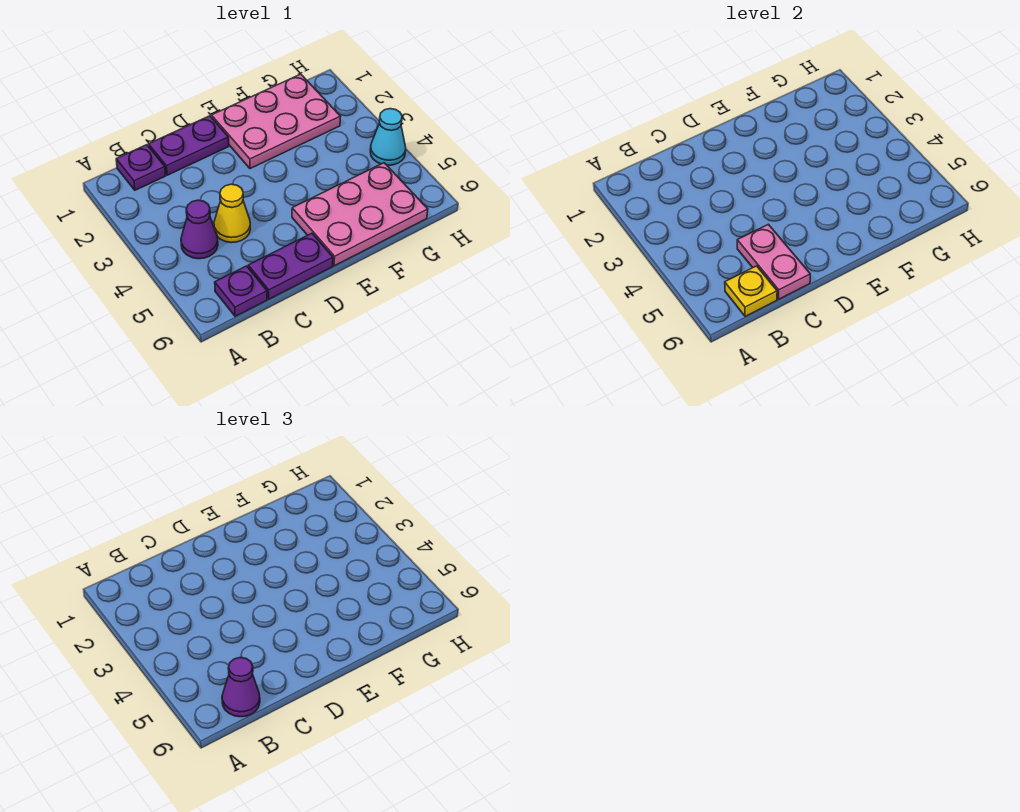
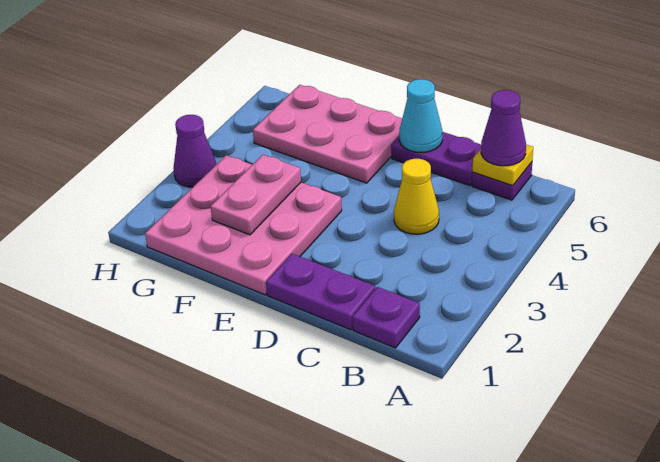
purple 1x1 cone [181,200,218,259] -> purple 1x1 cone moved to [173,115,216,187]
pink 1x2 plate [737,224,810,299] -> pink 1x2 plate moved to [211,155,301,235]
pink 2x3 plate [211,74,341,169] -> pink 3x3 plate [145,155,342,295]
cyan 1x1 cone [370,109,406,165] -> cyan 1x1 cone moved to [399,79,442,152]

